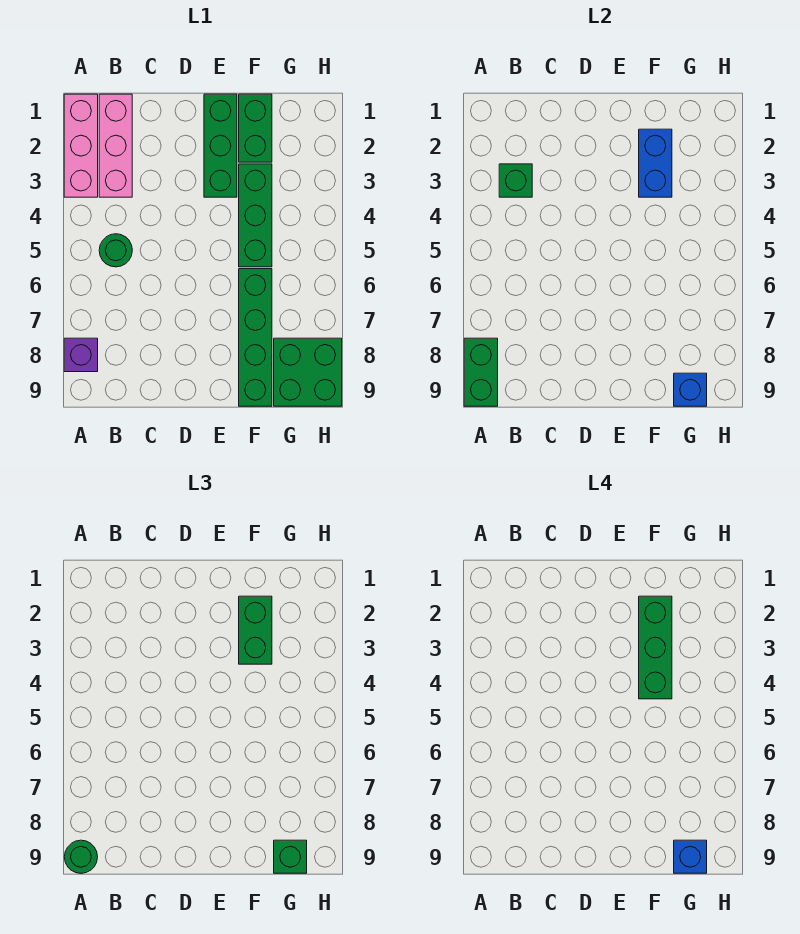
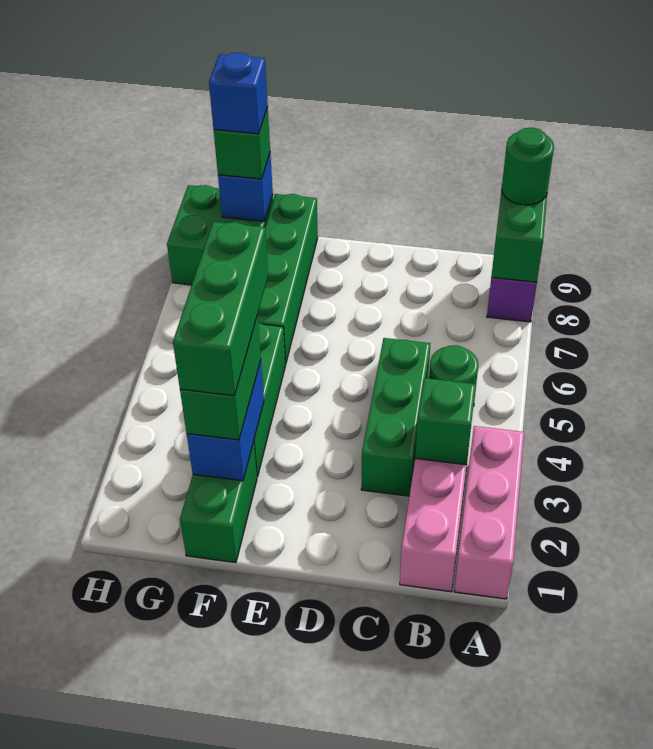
green 1x3 brick [204,94,237,197] -> green 1x3 brick moved to [361,338,430,496]

